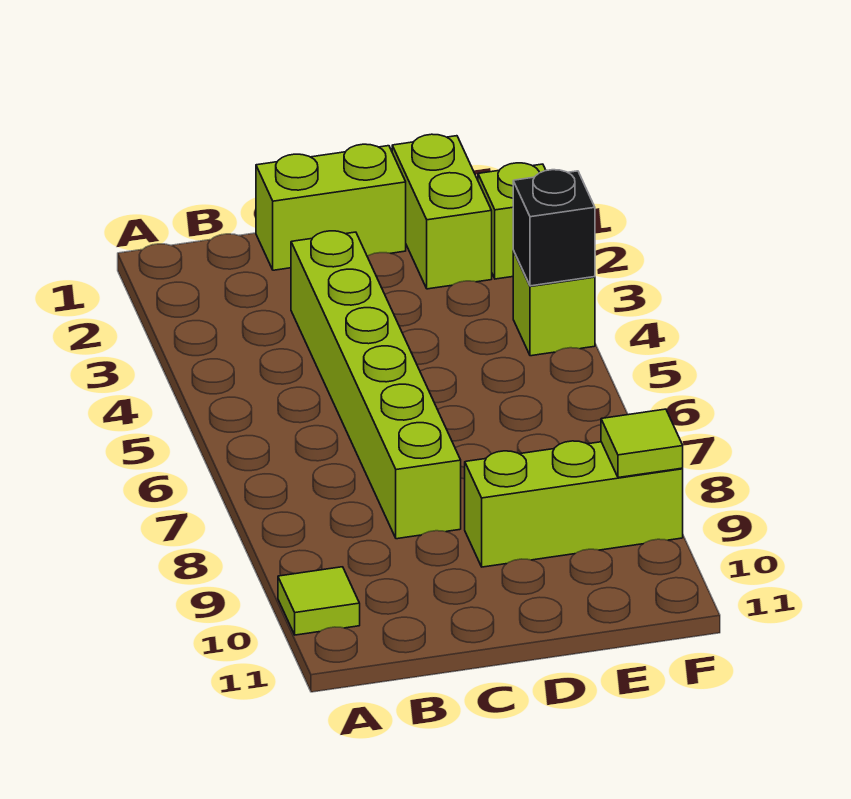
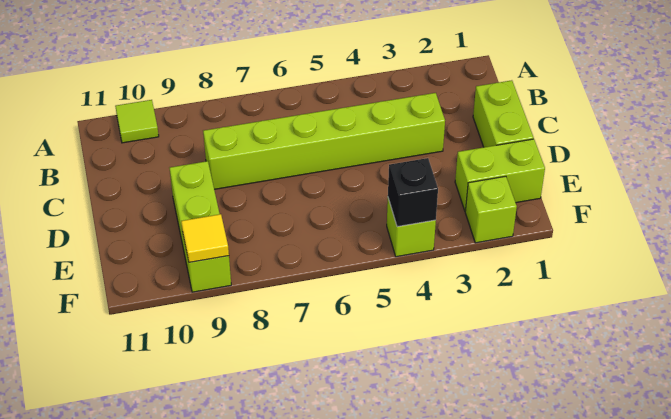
lime 1x1 tile [601,409,683,478] -> yellow 1x1 tile [181,214,229,262]

